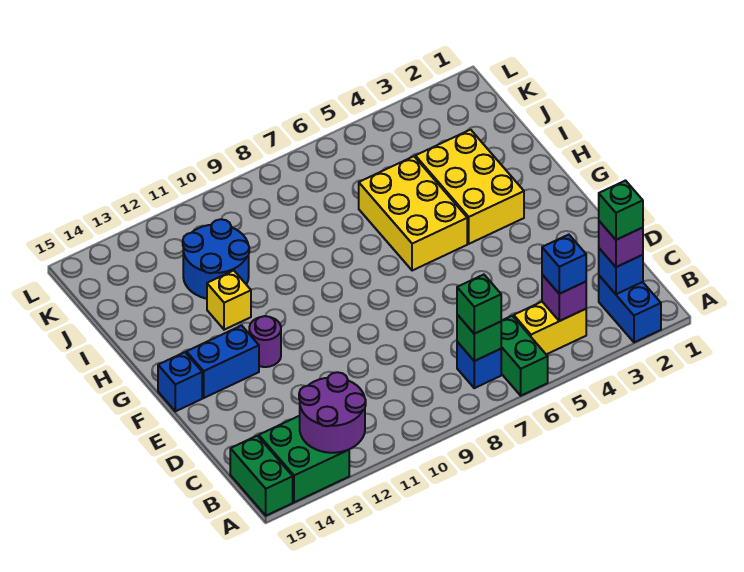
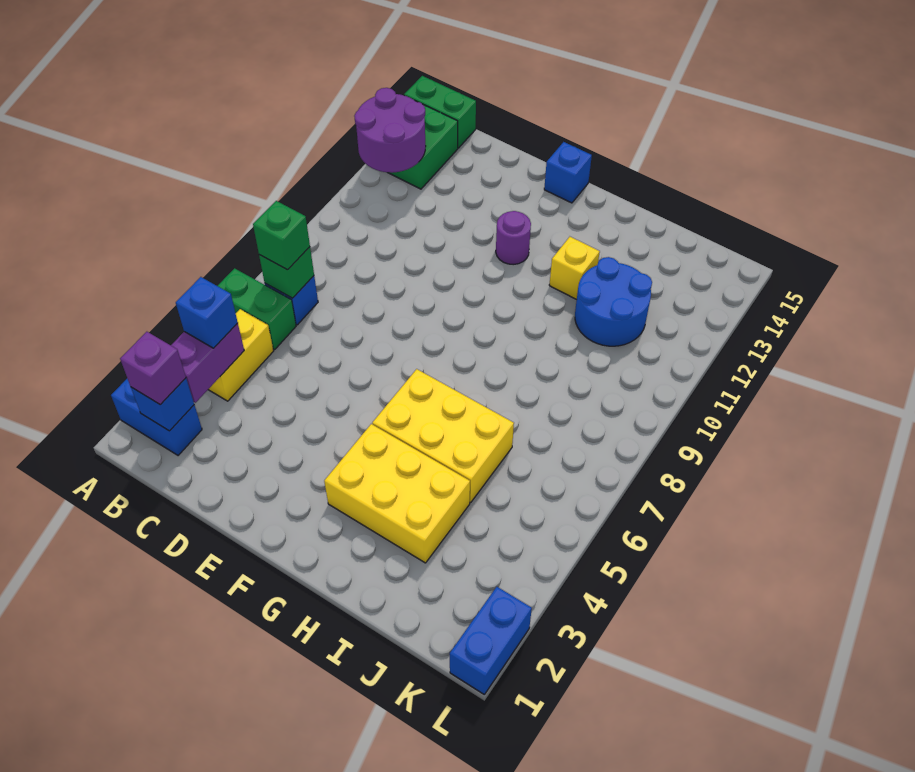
green 1x1 brick [599,181,643,240] -> none
purple 1x1 brick [542,275,586,321] -> purple 1x2 brick [171,323,244,403]
blue 1x2 brick [186,325,259,398] -> blue 1x2 brick moved to [450,587,532,694]

